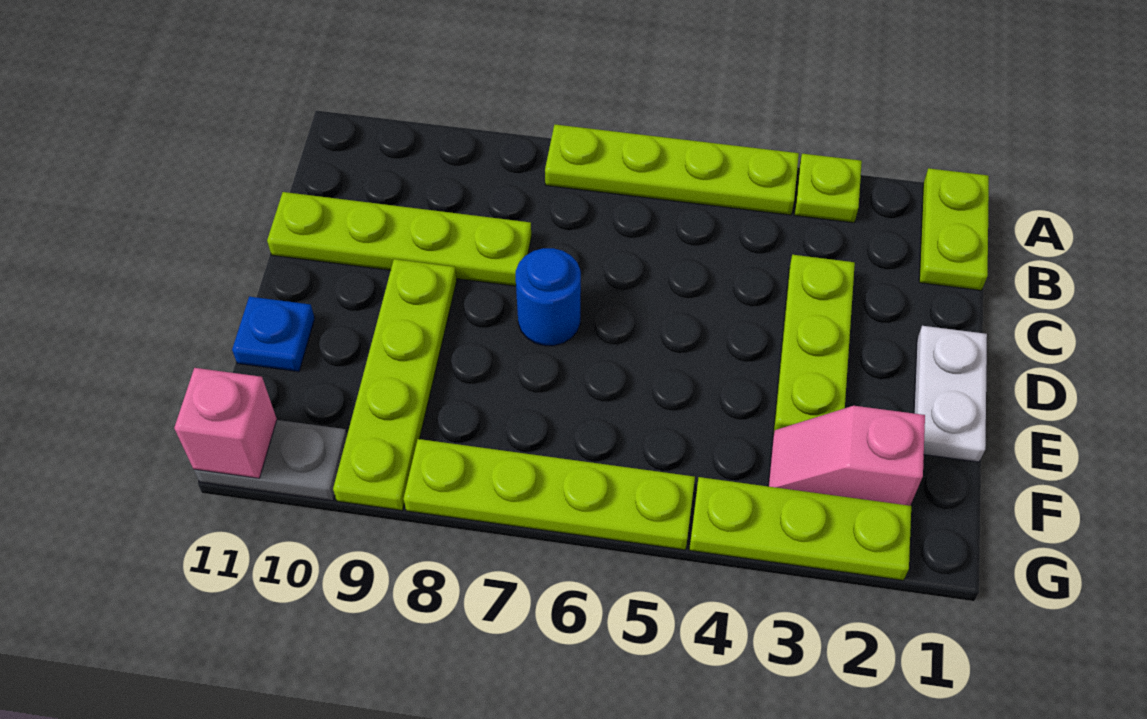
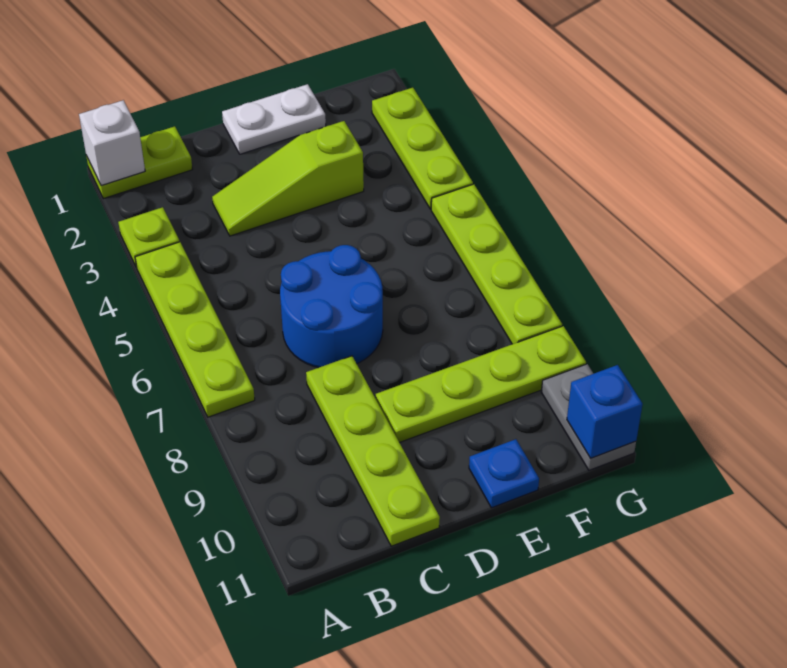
none -> white 1x1 brick [79,100,145,186]
lime 1x3 plate [773,255,855,434] -> lime 1x3 slope [212,121,364,236]
blue 1x1 round brick [516,248,581,346] -> blue 2x2 round brick [280,245,383,368]
pink 1x2 slope [768,406,925,506] -> none
pink 1x1 brick [174,368,277,478] -> blue 1x1 brick [567,365,643,458]

